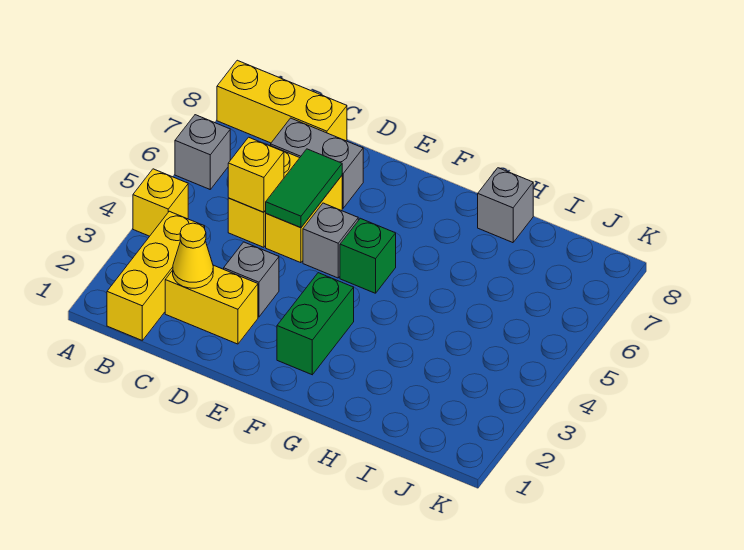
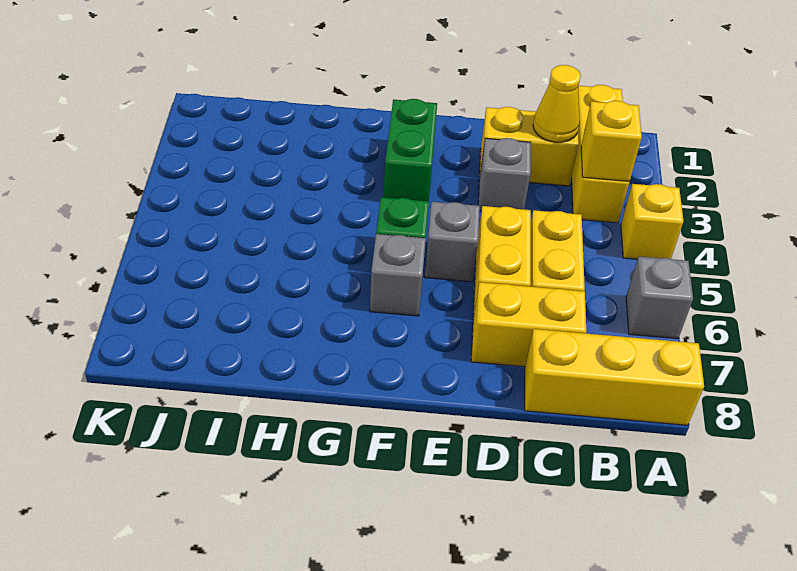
yellow 1x1 brick [228,137,284,212] -> yellow 1x1 brick moved to [581,101,642,181]
grey 1x2 brick [271,118,363,208] -> yellow 1x2 brick [471,282,586,367]
green 1x2 tile [265,149,342,228] -> none
grey 1x1 brick [478,168,533,243] -> grey 1x1 brick moved to [370,234,426,316]

